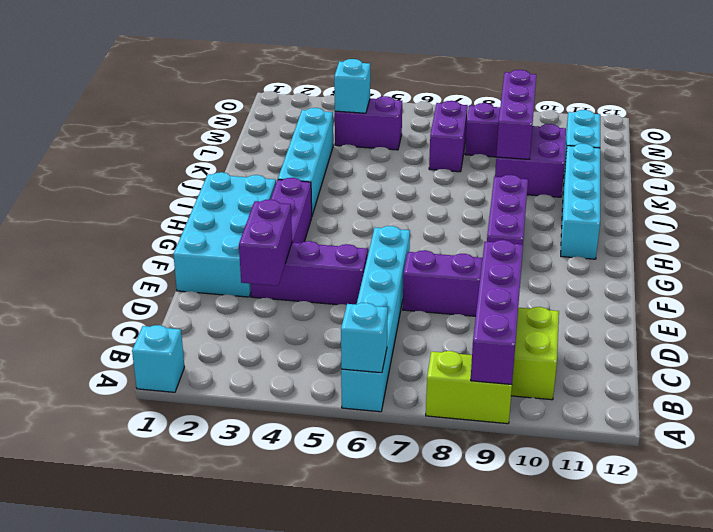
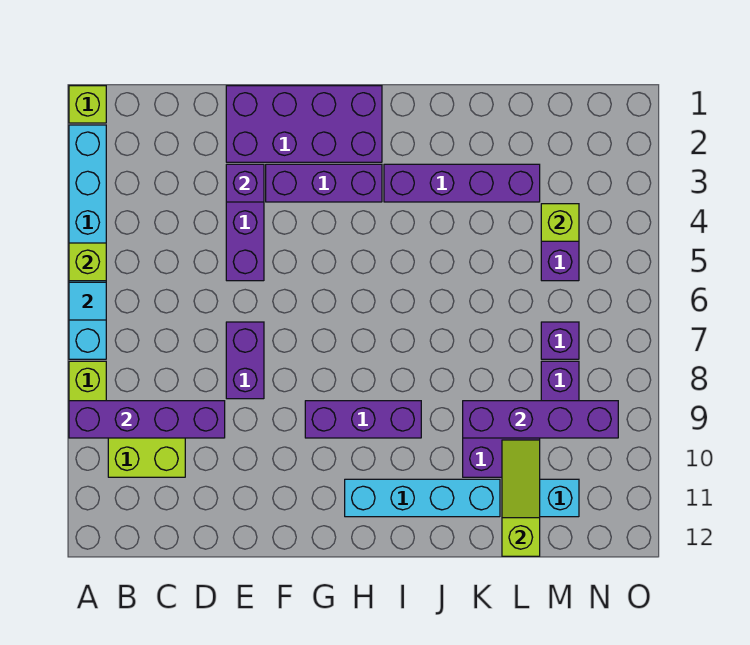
cyan 1x1 brick [132,325,184,392] -> lime 1x1 brick [69,86,106,123]
none -> lime 1x1 brick [69,243,106,281]
cyan 1x6 brick [341,226,410,412] -> cyan 1x6 brick turned to [69,125,106,359]
cyan 1x1 brick [341,303,388,373] -> cyan 1x1 tile [69,282,106,320]
purple 1x2 brick [239,199,292,286] -> purple 1x1 brick [226,164,264,202]
cyan 2x4 brick [173,172,276,297] -> purple 2x4 brick [226,86,382,162]
cyan 1x4 brick [278,108,333,215] -> purple 1x4 brick [384,164,540,202]
purple 1x3 brick [496,70,536,159] -> purple 1x4 brick [463,401,618,438]
purple 1x2 brick [429,101,468,172] -> purple 1x1 brick [541,322,579,359]
none -> lime 1x3 slope [502,440,540,556]
cyan 1x1 brick [334,59,370,113] -> lime 1x1 brick [541,204,579,241]

